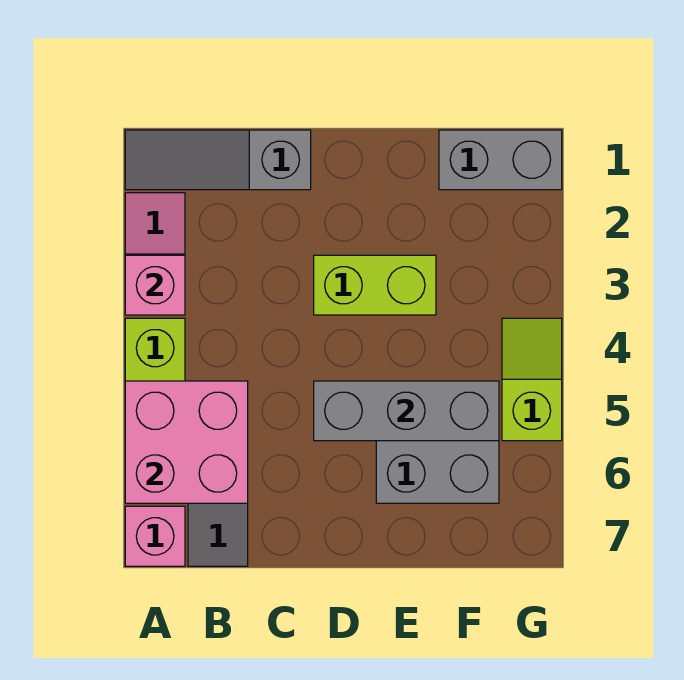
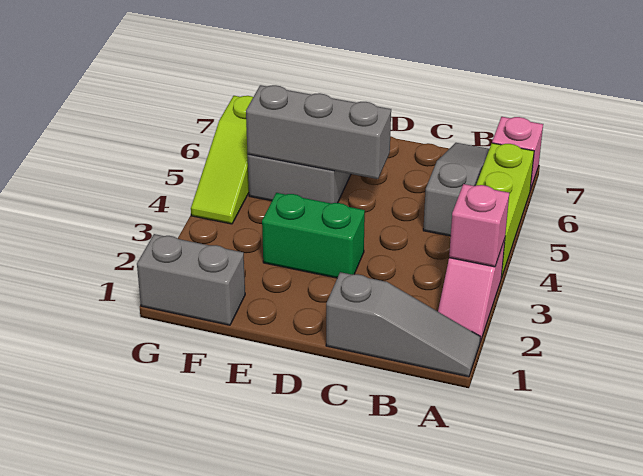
pink 2x2 brick [125,381,248,503] -> none
lime 1x2 brick [314,255,436,315] -> green 1x2 brick [262,193,365,278]
lime 1x2 slope [502,318,562,441] -> lime 1x3 slope [191,96,253,224]

